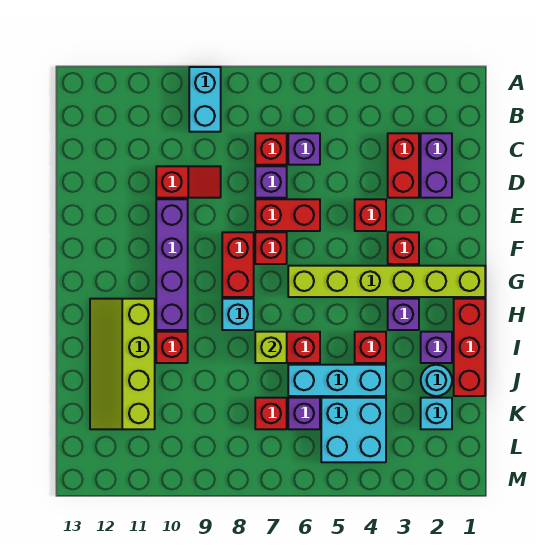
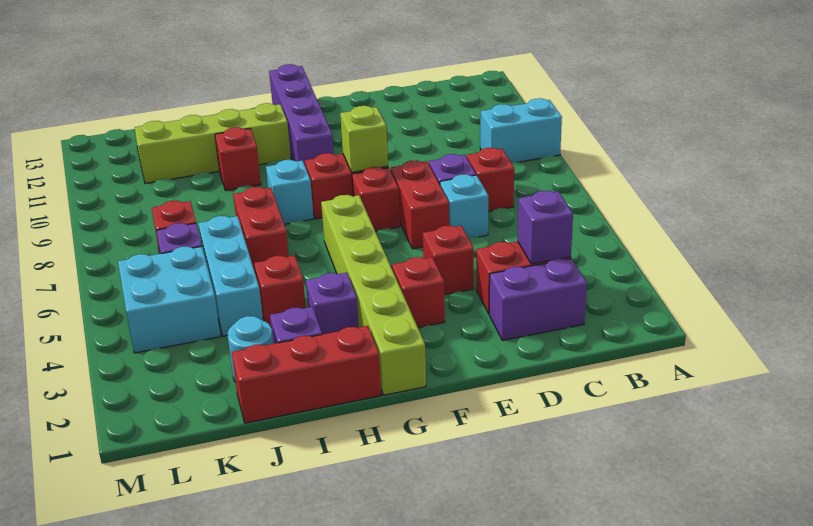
purple 1x1 brick [288,133,320,165] -> purple 1x1 brick moved to [518,191,573,264]
red 1x2 slope [156,166,221,198] -> none
purple 1x4 brick [156,199,188,330] -> purple 1x4 brick turned to [269,64,334,165]
lime 1x1 brick [255,332,287,363] -> lime 1x1 brick moved to [340,106,388,172]
cyan 1x1 brick [421,398,452,429] -> cyan 1x1 brick moved to [440,174,488,238]

